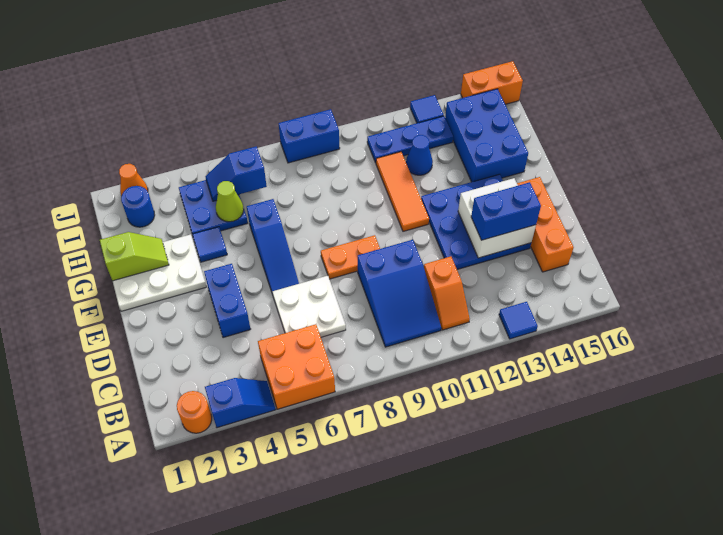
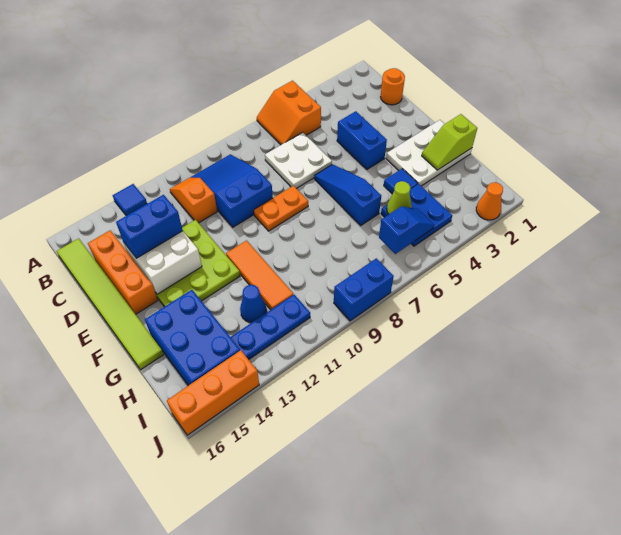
orange 1x1 round brick [177,391,212,433] -> orange 1x1 round brick moved to [381,68,405,105]
blue 1x2 slope [205,378,276,428] -> none
orange 2x2 brick [258,324,335,409] -> orange 2x2 slope [257,81,321,145]
none -> lime 1x6 tile [57,238,164,370]
blue 3x3 plate [421,174,531,269] -> lime 3x3 plate [155,220,240,307]
blue 1x1 round brick [121,186,155,227] -> none
blue 1x1 tile [410,95,444,123] -> none
orange 1x2 brick [461,61,523,104] -> orange 1x3 brick [167,350,259,435]

